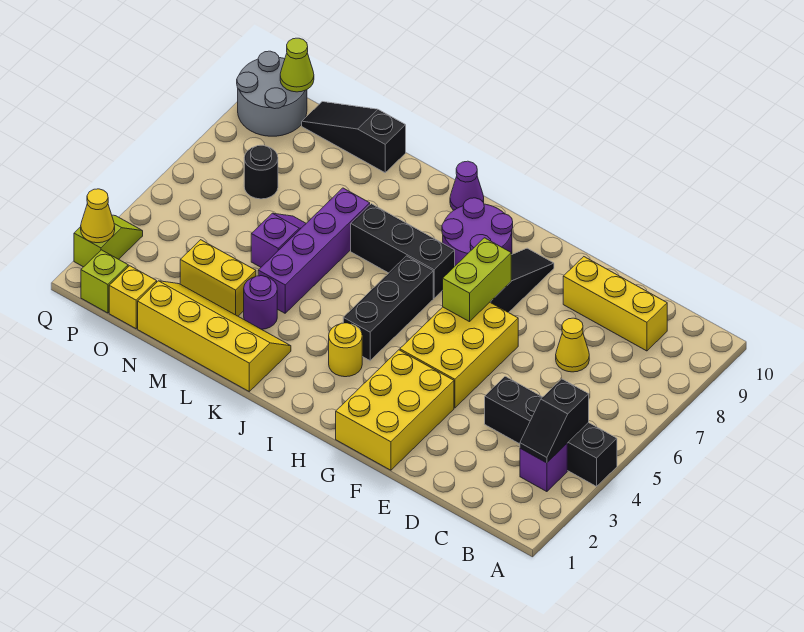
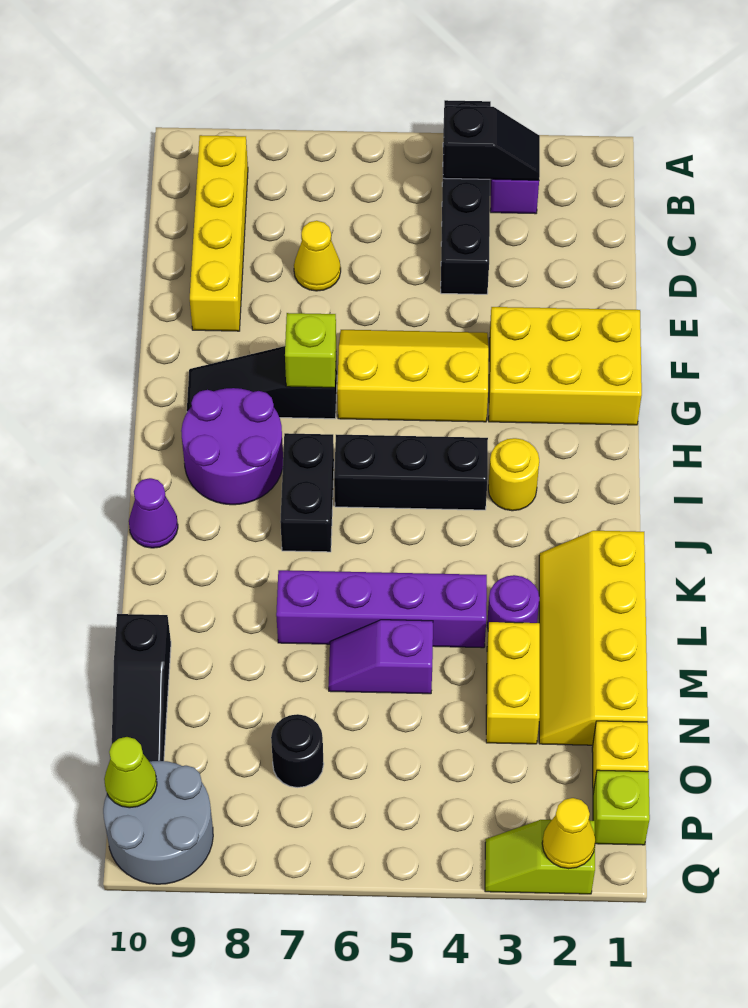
yellow 1x3 brick [563,257,667,351] -> yellow 1x4 brick [190,135,248,331]
yellow 2x3 brick [400,302,518,408] -> yellow 2x3 slope [337,330,489,422]
lime 1x2 brick [443,238,511,322] -> lime 1x1 brick [285,313,336,388]
black 1x3 brick [351,204,455,298] -> black 1x2 brick [280,433,334,552]

